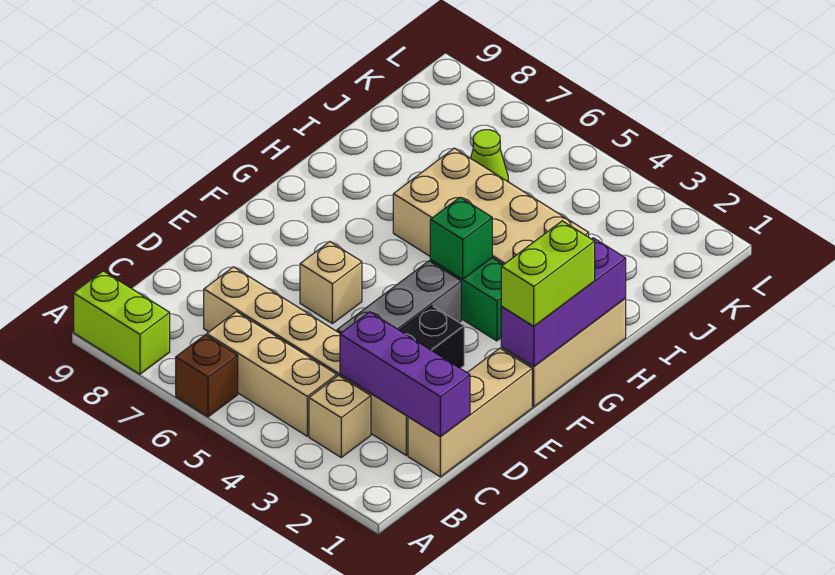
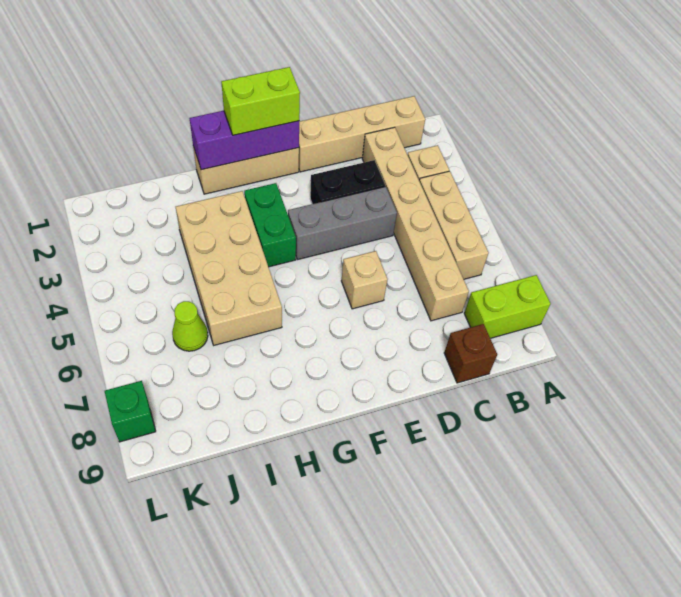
brown 1x1 brick [176,335,238,417] -> brown 1x1 brick moved to [444,324,497,383]
lime 1x2 brick [74,271,170,374] -> lime 1x2 brick turned to [464,275,551,338]
tan 1x3 brick [408,348,532,477] -> tan 1x4 brick [299,96,425,172]
purple 1x3 brick [340,312,470,437] -> none
green 1x1 brick [430,197,492,279] -> green 1x1 brick moved to [105,381,156,442]

